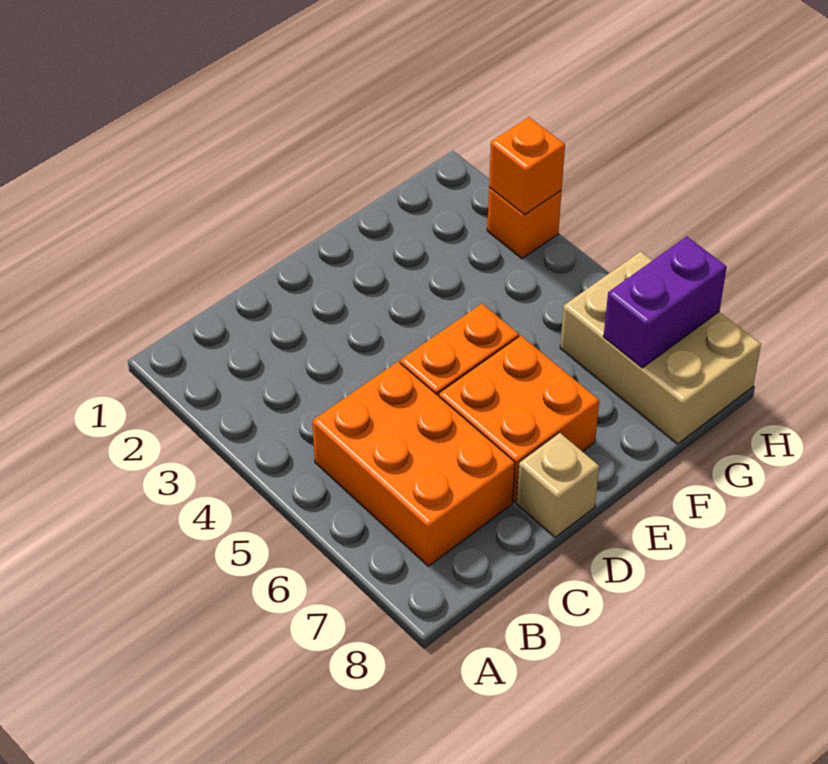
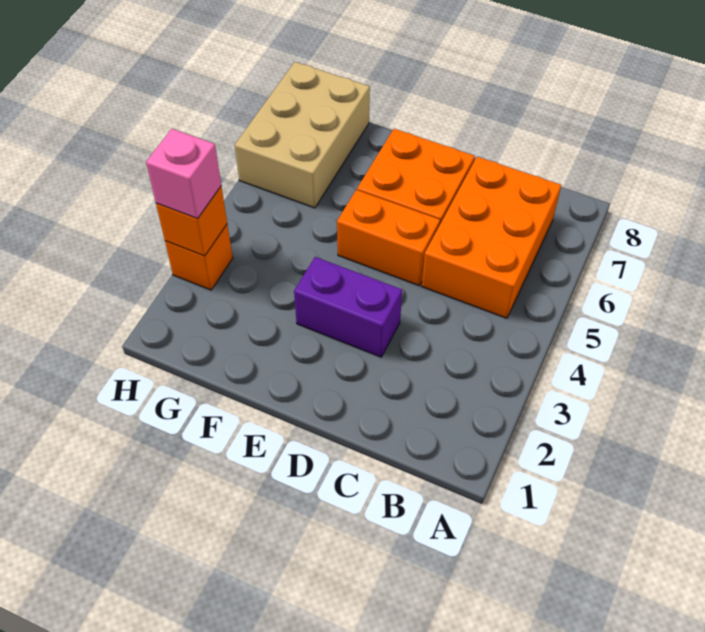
tan 1x1 brick [516,433,599,537] -> none
purple 1x2 brick [604,237,727,368] -> purple 1x2 brick moved to [294,257,402,357]
none -> pink 1x1 brick [146,129,221,219]

